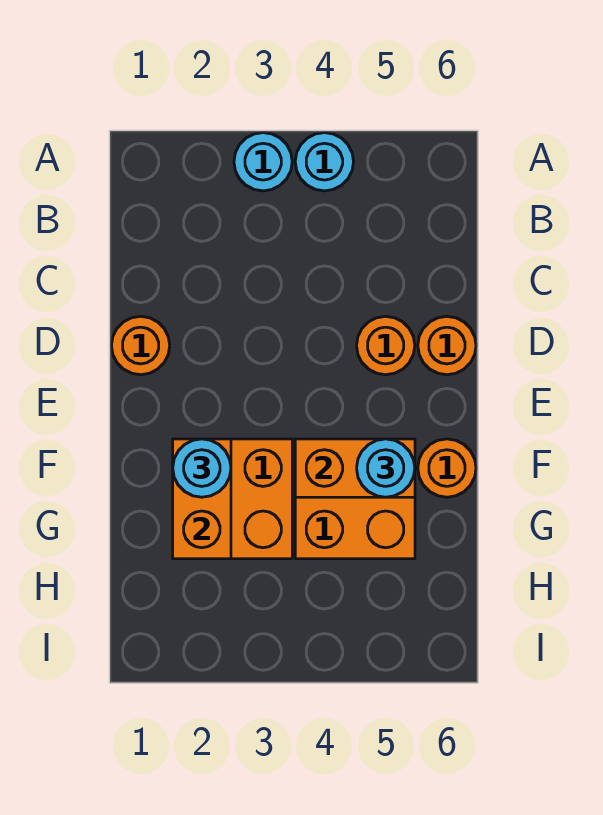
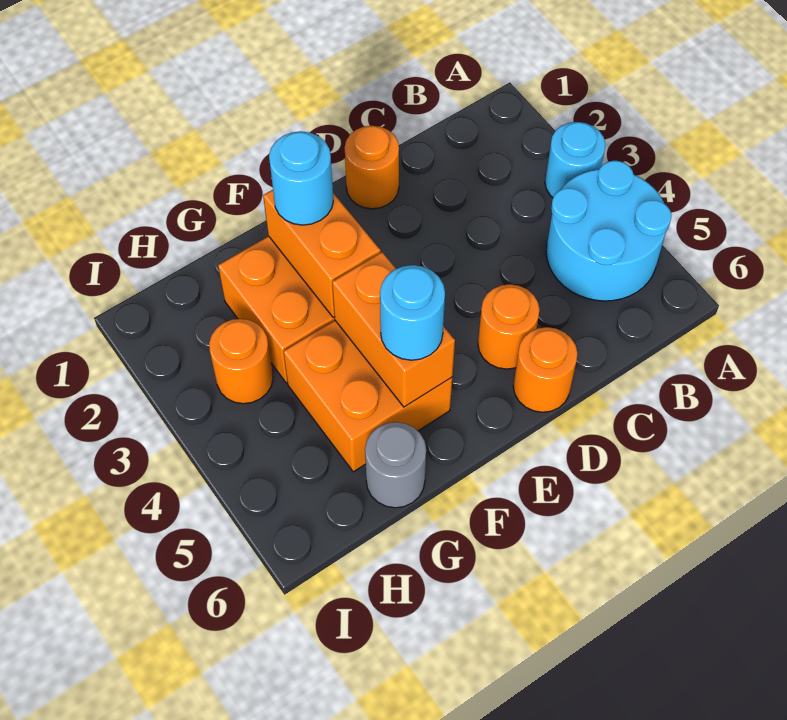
cyan 1x1 round brick [295,133,354,191] -> cyan 2x2 round brick [546,161,672,301]
orange 1x2 brick [173,439,231,559] -> orange 1x2 brick turned to [263,190,381,318]
orange 1x1 round brick [418,439,476,497] -> orange 1x1 round brick moved to [209,319,273,404]
none -> grey 1x1 round brick [365,422,426,508]

